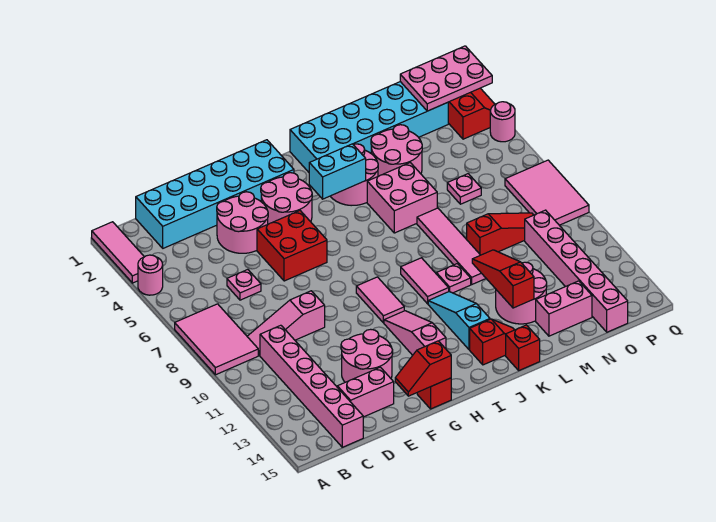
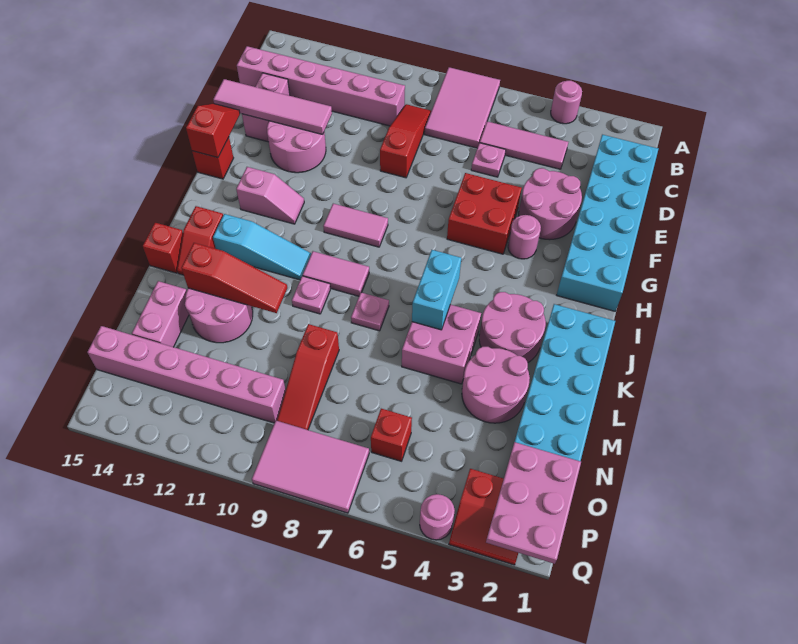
pink 1x3 tile [92,222,144,283] -> pink 1x3 tile moved to [480,121,568,169]
pink 2x3 tile [175,304,258,375] -> pink 2x3 tile turned to [425,67,500,148]
pink 1x3 slope [247,291,325,356] -> red 1x3 slope [380,104,431,178]
pink 2x2 round brick [261,173,312,224] -> pink 1x1 round brick [508,215,541,259]
pink 1x3 slope [384,311,446,355] -> pink 1x2 slope [236,167,304,224]
cyan 1x2 brick [309,144,366,199] -> cyan 1x2 brick moved to [412,250,461,330]
pink 1x4 tile [417,208,486,284] -> pink 1x4 tile moved to [213,79,332,135]
pink 1x1 plate [447,174,481,204] -> pink 1x1 plate moved to [351,293,389,331]
none -> red 1x1 brick [371,409,412,461]

